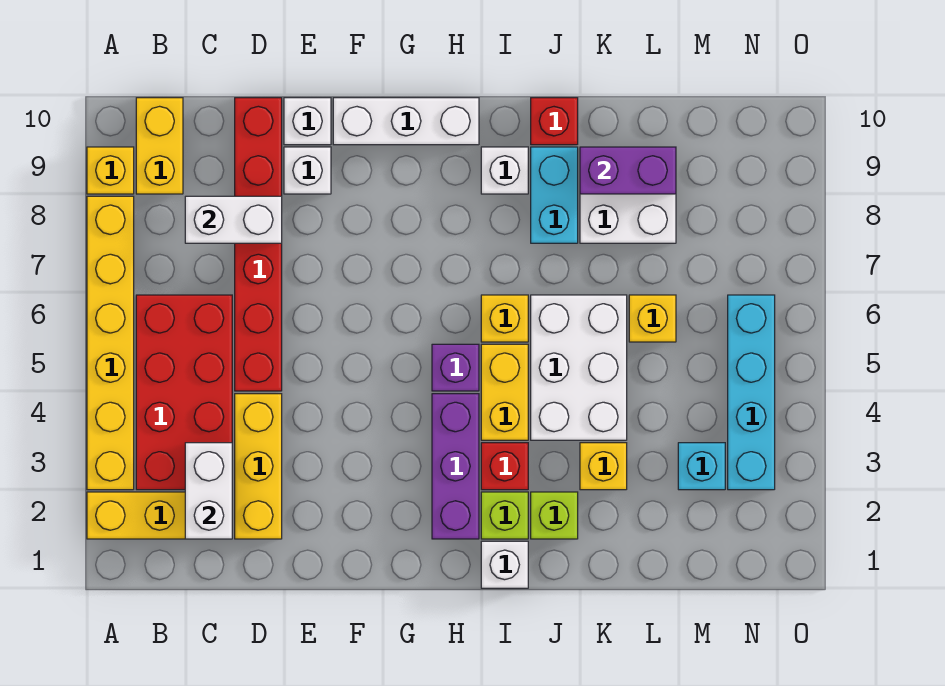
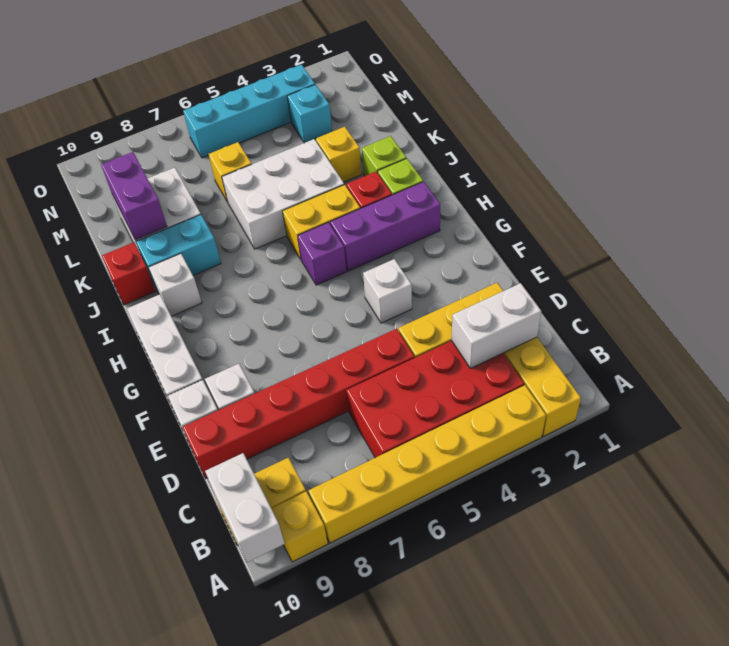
white 1x2 brick [185,196,282,243] -> white 1x2 brick moved to [205,453,285,562]
white 1x1 brick [481,541,528,588] -> white 1x1 brick moved to [363,259,412,323]
yellow 1x1 brick [481,295,528,342] -> none

